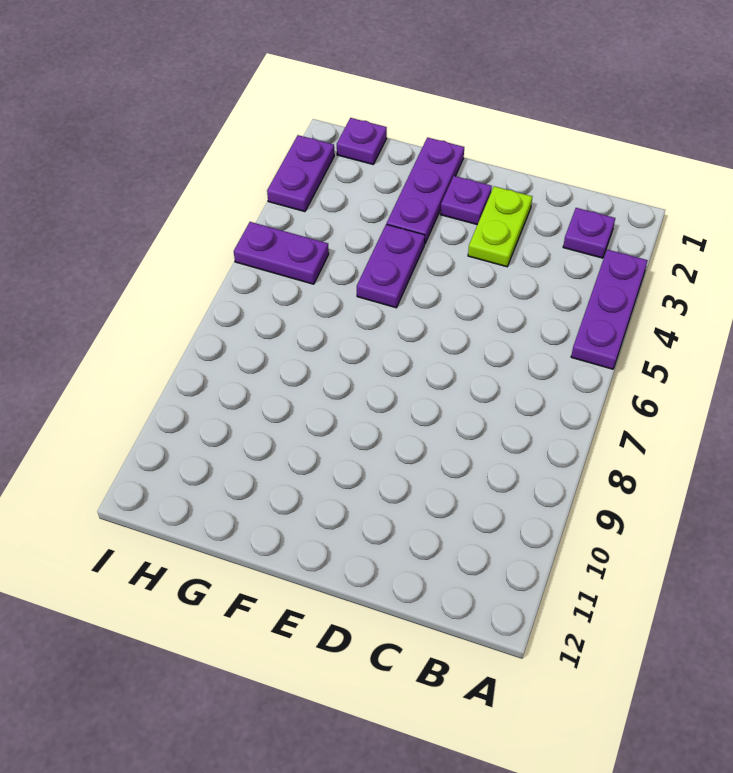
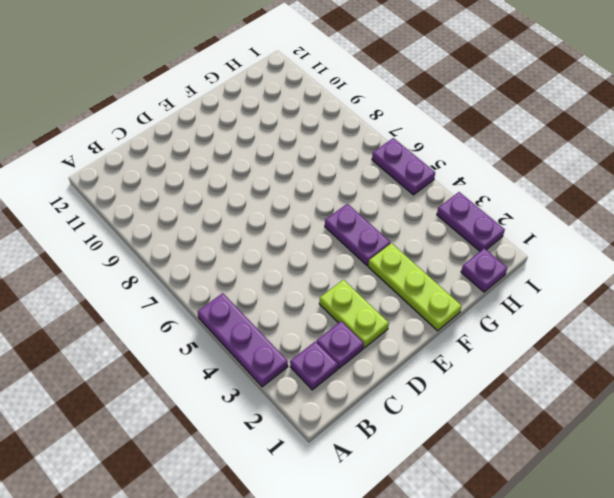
purple 1x1 plate [440,176,492,225] -> purple 1x1 plate moved to [317,321,364,368]
purple 1x3 plate [387,138,464,244] -> lime 1x3 plate [368,243,462,331]
purple 1x2 plate [234,222,329,284] -> purple 1x2 plate turned to [372,138,435,195]

